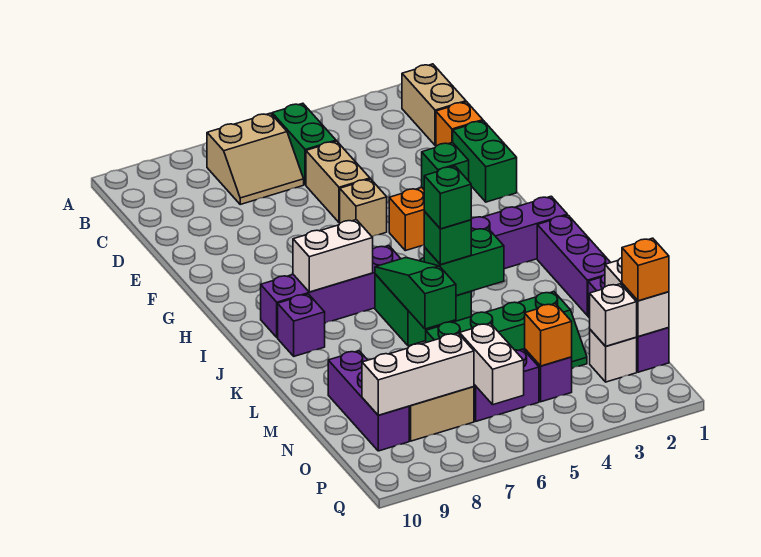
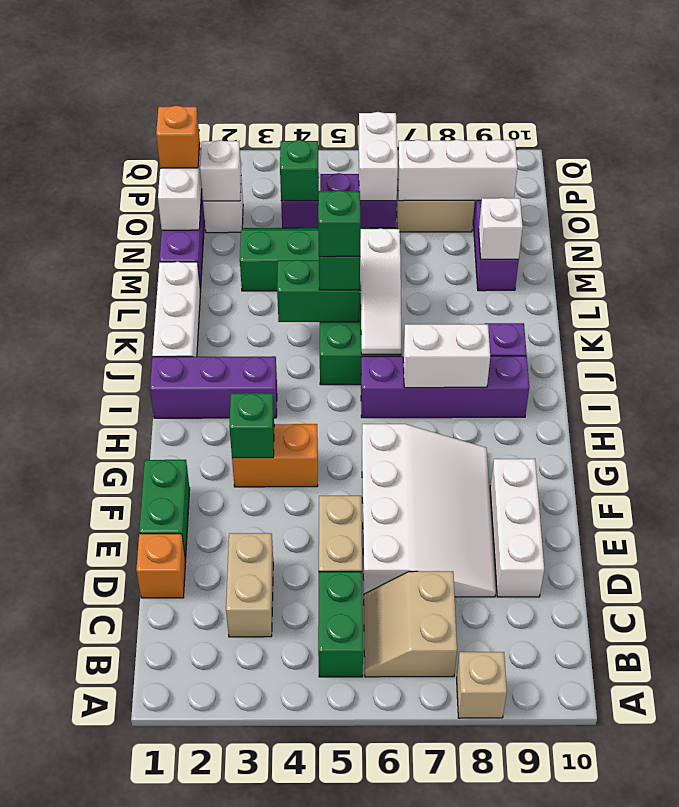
tan 1x2 brick [402,64,466,145] -> tan 1x2 brick moved to [226,533,273,637]
tan 2x2 slope [207,113,304,204] -> tan 2x2 slope turned to [364,571,457,677]
none -> white 3x4 slope [362,424,496,597]
none -> white 1x3 brick [490,459,544,597]
tan 1x1 brick [340,179,387,237] -> tan 1x1 brick moved to [457,652,507,718]
purple 1x3 brick [537,215,611,316] -> white 1x3 brick [152,262,201,357]
green 1x3 slope [375,258,456,329] -> white 1x3 slope [360,228,401,354]
none -> white 1x1 brick [479,198,523,259]
orange 1x1 brick [525,304,572,366] -> green 1x1 brick [280,140,319,201]

